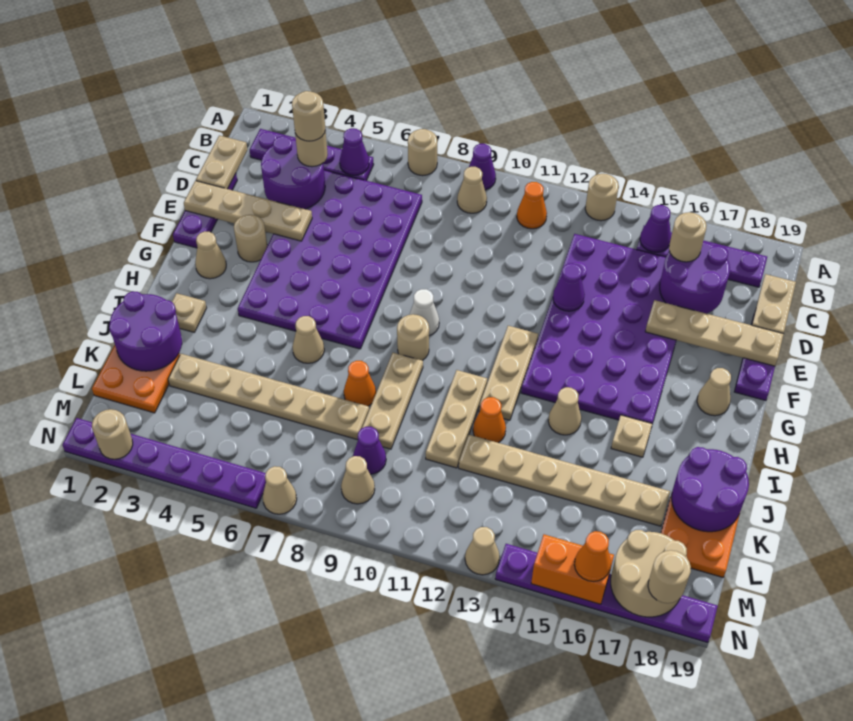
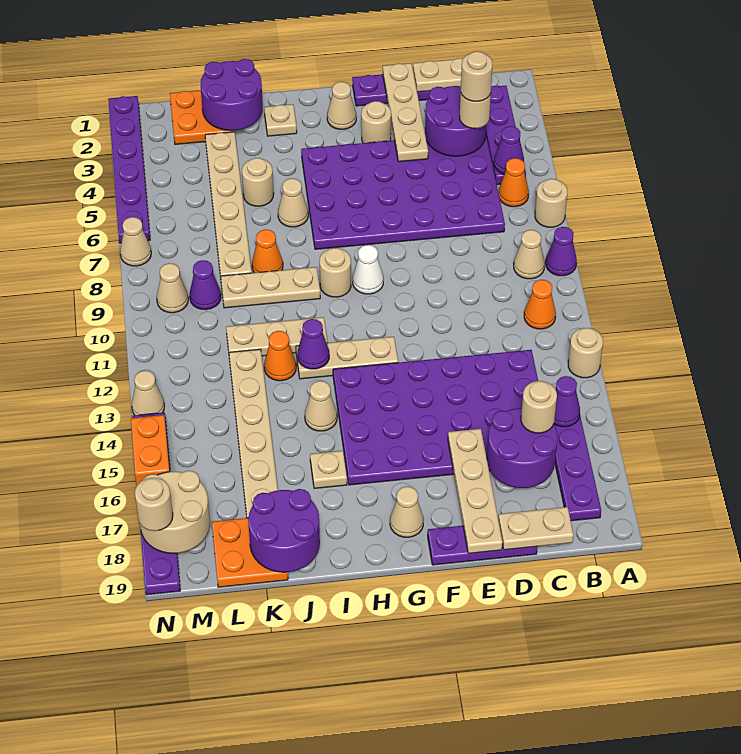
purple 1x1 cone [553,263,585,311] -> purple 1x1 cone moved to [297,319,329,369]
tan 1x1 round brick [92,409,133,459] -> tan 1x1 round brick moved to [242,158,274,206]
orange 1x1 cone [574,531,611,581] -> orange 1x1 cone moved to [499,158,529,207]

